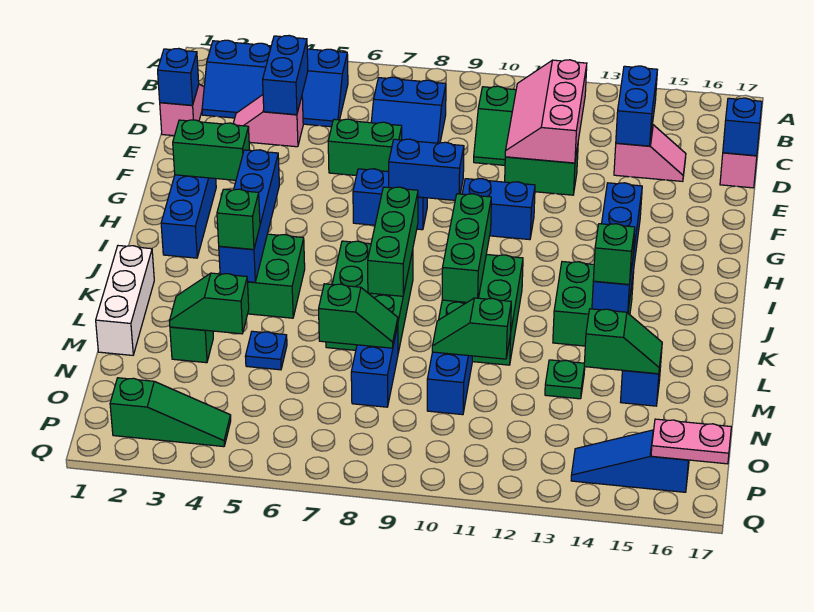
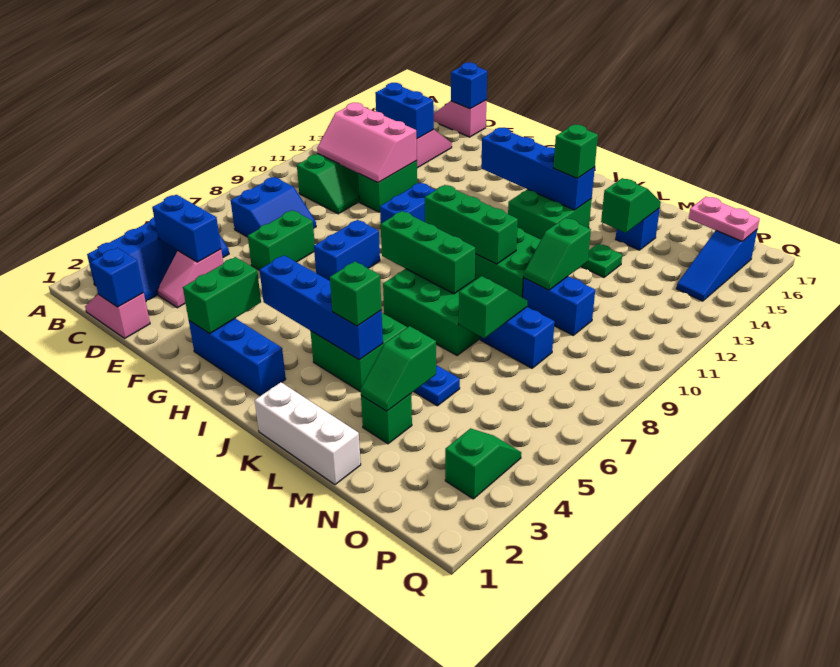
blue 1x2 brick [389,139,464,200] -> none
green 1x3 slope [110,378,231,447] -> green 1x2 slope [445,428,521,499]
pink 1x2 plate [651,419,731,464] -> pink 1x2 plate turned to [689,197,760,241]

